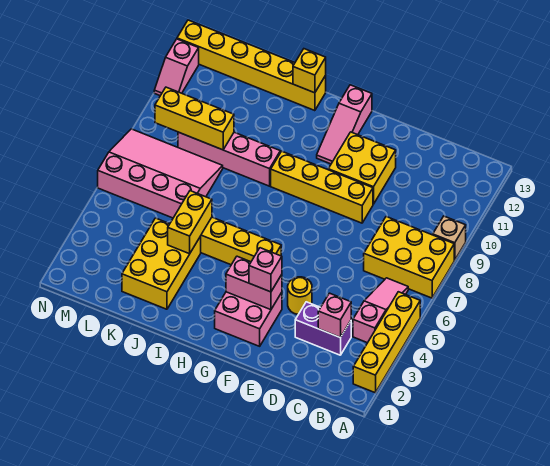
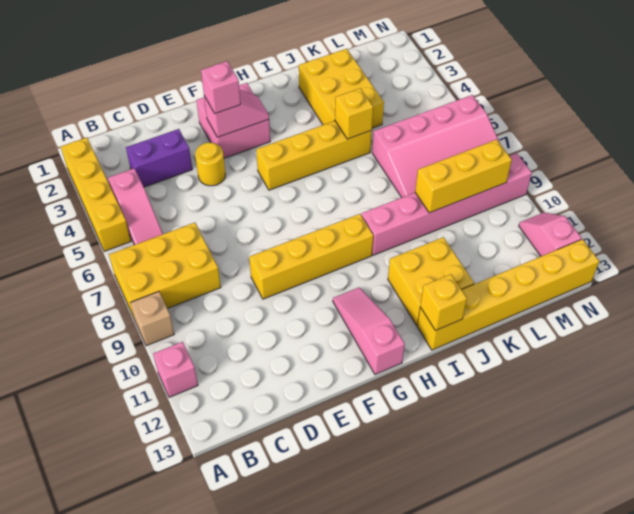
pink 1x1 brick [318,293,351,338] -> pink 1x1 brick moved to [153,342,198,397]
yellow 2x2 brick [328,132,396,204] -> yellow 2x2 brick moved to [388,237,474,325]
pink 1x2 brick [226,256,282,310] -> pink 1x2 slope [204,90,269,137]
pink 1x4 brick [178,132,280,186] -> pink 1x6 brick [361,153,532,255]
yellow 1x2 brick [168,191,212,254] -> yellow 1x1 brick [335,88,373,139]

